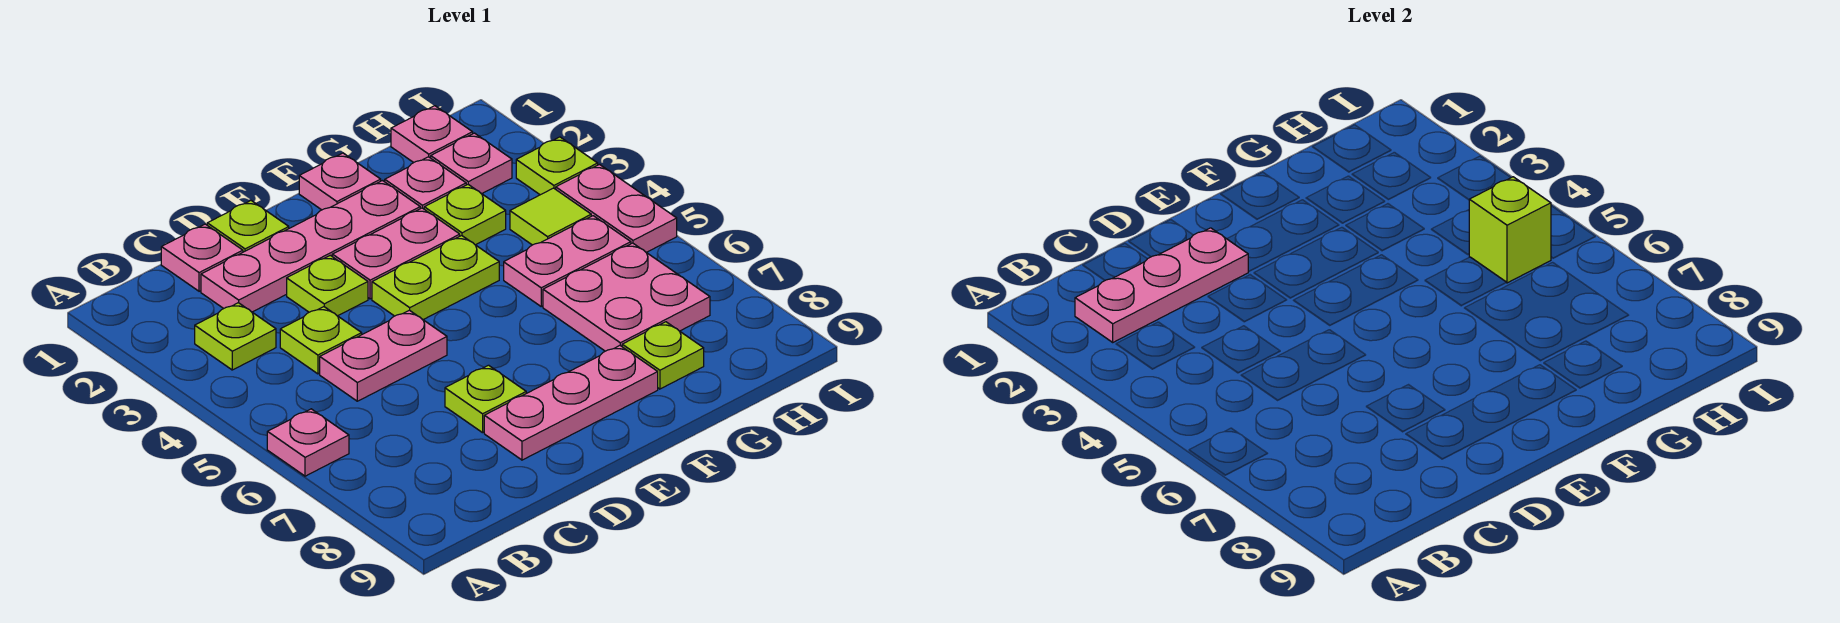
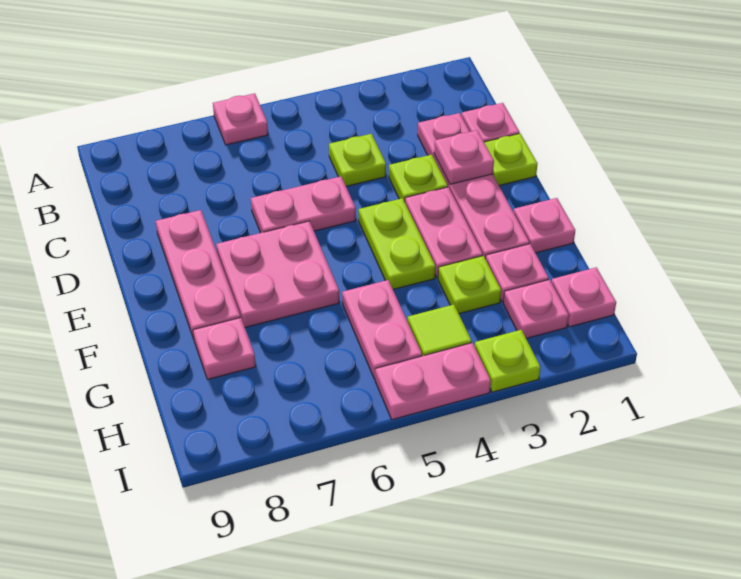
pink 1x3 plate [1075,228,1248,342] -> pink 1x1 plate [434,130,494,184]
lime 1x1 plate [195,303,276,370] -> none
pink 1x2 plate [320,310,447,401] -> pink 1x2 plate turned to [251,176,356,233]
lime 1x1 plate [445,365,526,433] -> none
pink 2x2 plate [543,243,710,351] -> pink 2x2 plate moved to [216,221,339,327]
lime 1x1 plate [622,322,704,389] -> pink 1x1 plate [193,317,256,379]
lime 1x1 brick [1469,177,1551,283] -> none

